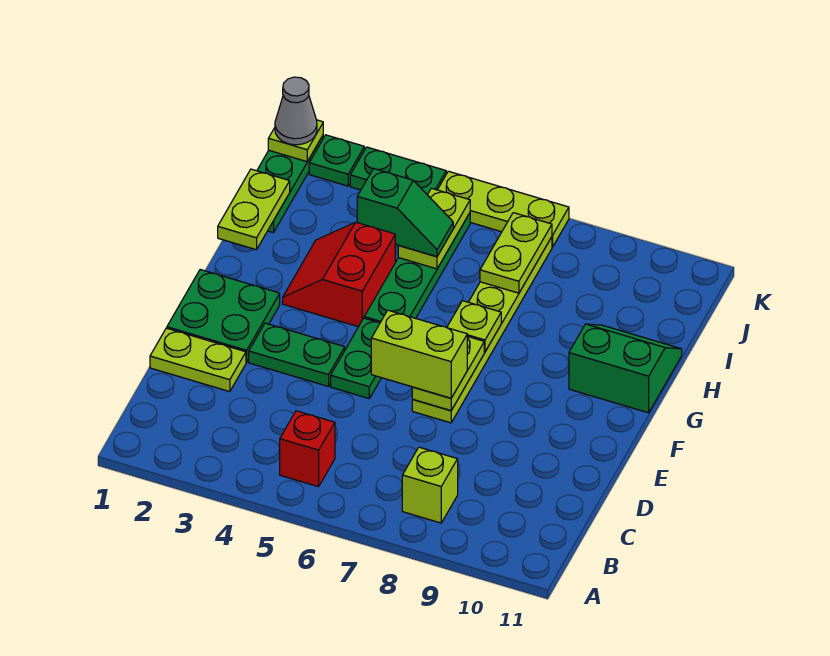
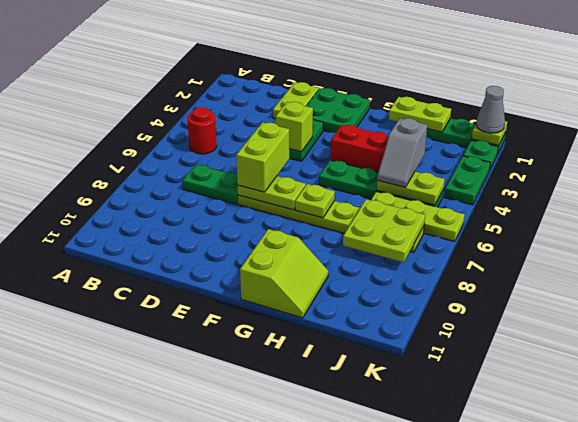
red 1x1 brick [280,411,335,487] -> red 1x1 round brick [187,107,217,154]
lime 1x1 brick [402,447,458,523] -> lime 1x1 brick moved to [276,102,313,152]
green 1x2 plate [331,318,381,398] -> green 1x2 plate moved to [182,165,238,204]
green 2x2 slope [569,324,682,413] -> lime 2x2 slope [240,229,328,318]
green 1x2 slope [357,169,453,257] -> grey 1x2 slope [377,118,427,187]
lime 1x2 plate [480,213,552,293] -> lime 2x2 plate [343,199,425,262]
lime 1x3 plate [438,171,569,247] -> lime 1x3 plate turned to [371,191,465,241]

